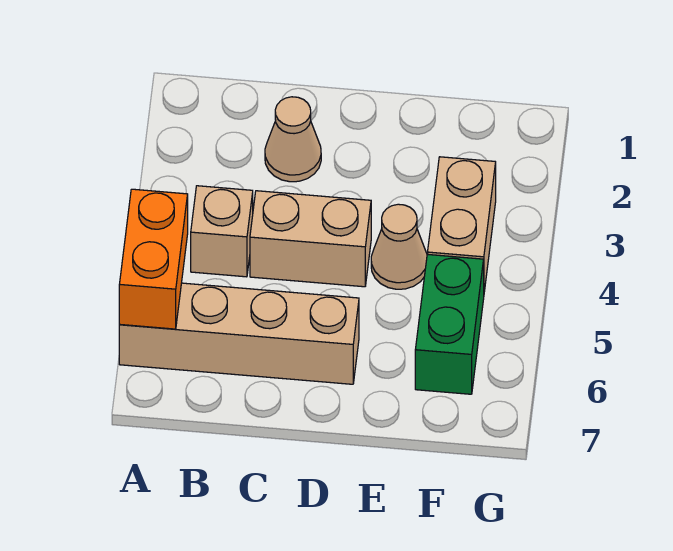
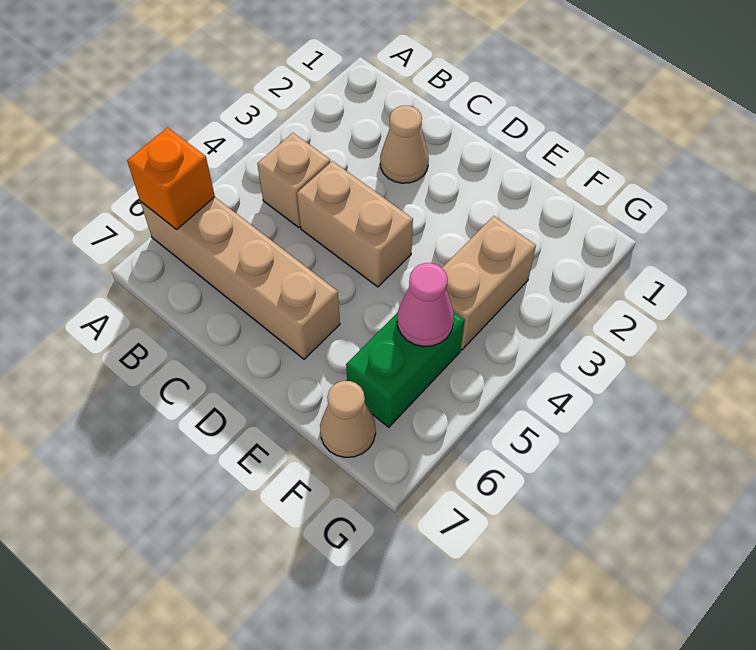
orange 1x2 brick [119,189,188,329] -> orange 1x1 brick [127,128,215,230]
tan 1x1 cone [371,204,427,289] -> tan 1x1 cone moved to [320,381,376,458]
none -> pink 1x1 cone [397,263,454,347]

